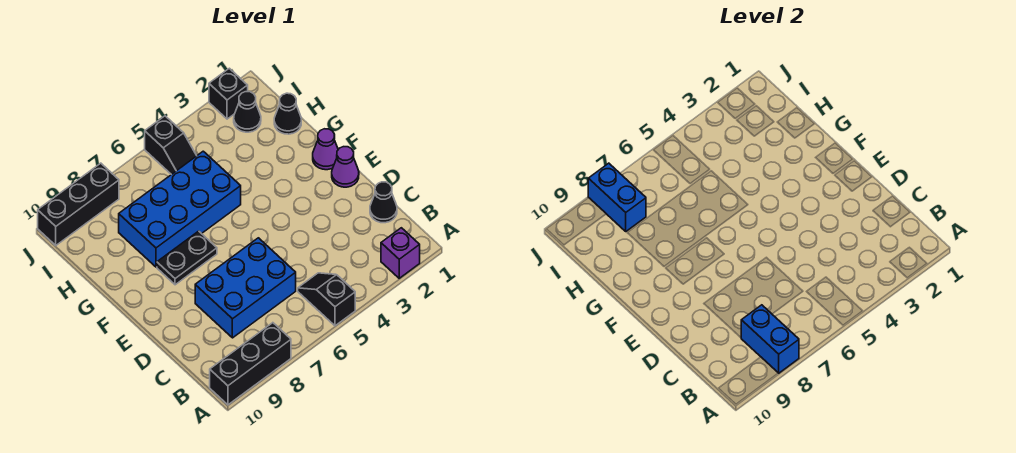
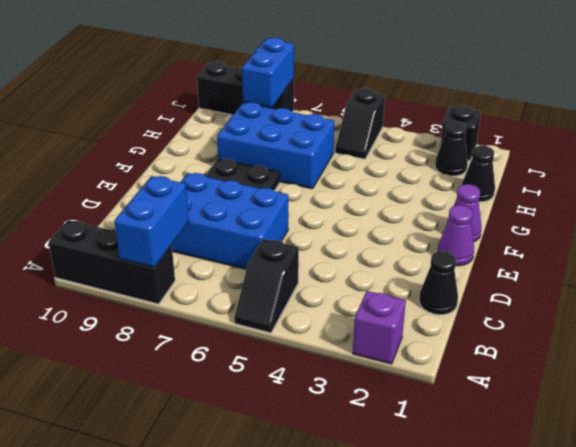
black 1x2 slope [298,273,355,326] -> black 1x2 slope turned to [234,239,299,333]
blue 2x4 brick [119,151,241,267] -> blue 2x3 brick [217,102,334,189]

